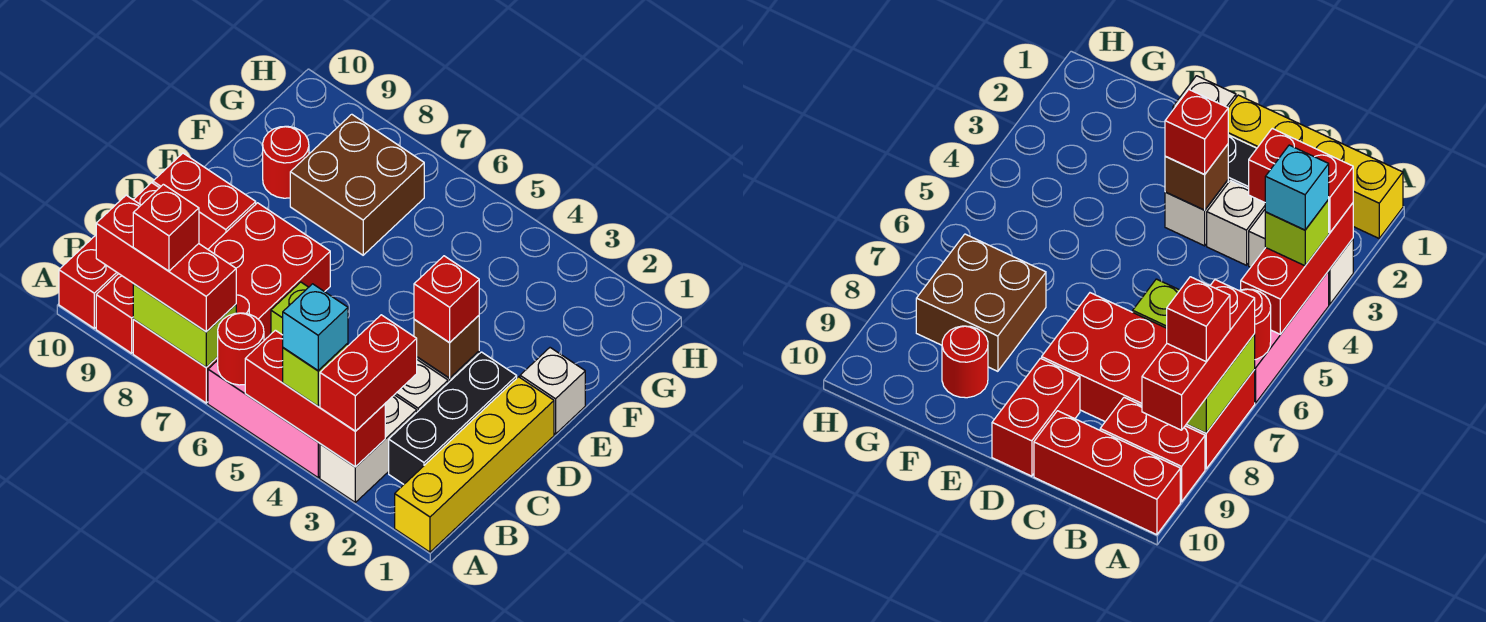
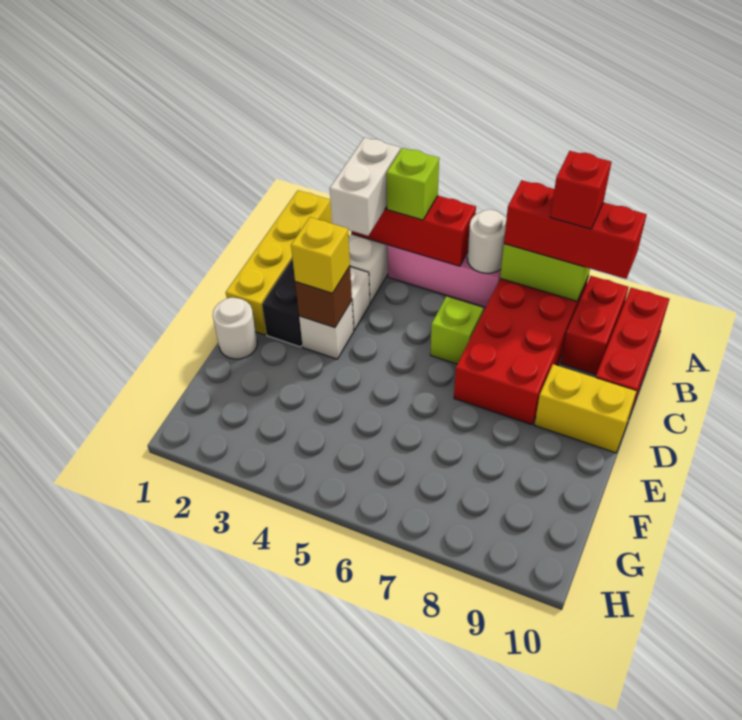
red 1x2 brick [320,315,417,431] -> white 1x2 brick [330,137,400,236]
cyan 1x1 brick [283,284,348,371] -> none
red 1x1 round brick [218,313,264,385] -> white 1x1 round brick [467,210,507,273]
red 1x1 brick [414,256,479,343] -> yellow 1x1 brick [291,217,350,293]
red 1x2 brick [153,153,256,249] -> yellow 1x2 brick [535,364,636,453]
white 1x1 brick [520,348,585,434] -> white 1x1 round brick [213,298,257,359]
brown 2x2 brick [290,114,424,255] -> none
red 1x1 round brick [263,126,309,198] -> none

